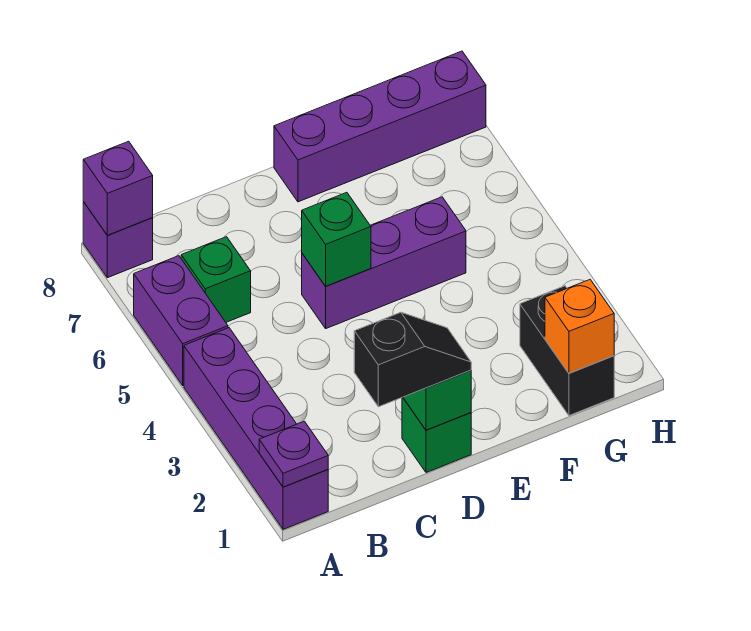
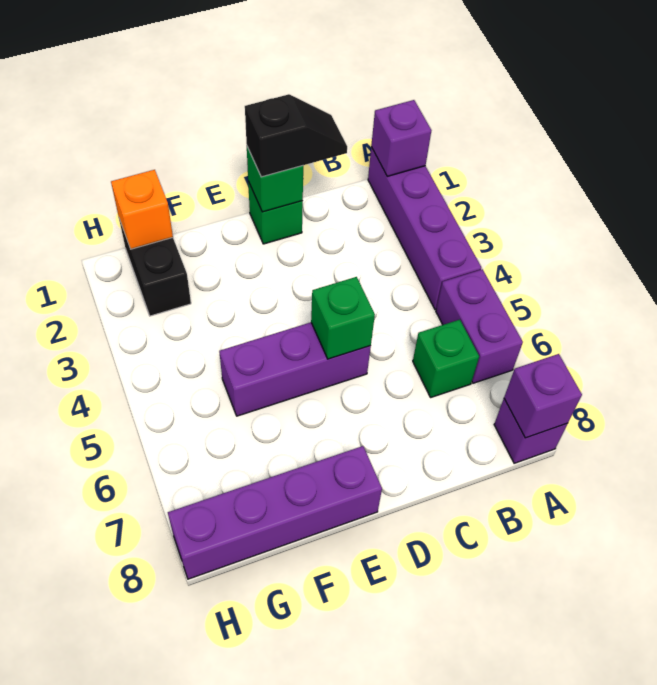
purple 1x1 plate [259,421,328,487] -> purple 1x1 brick [371,100,431,176]
black 1x2 slope [354,312,471,407] -> black 1x2 slope turned to [245,94,347,177]

